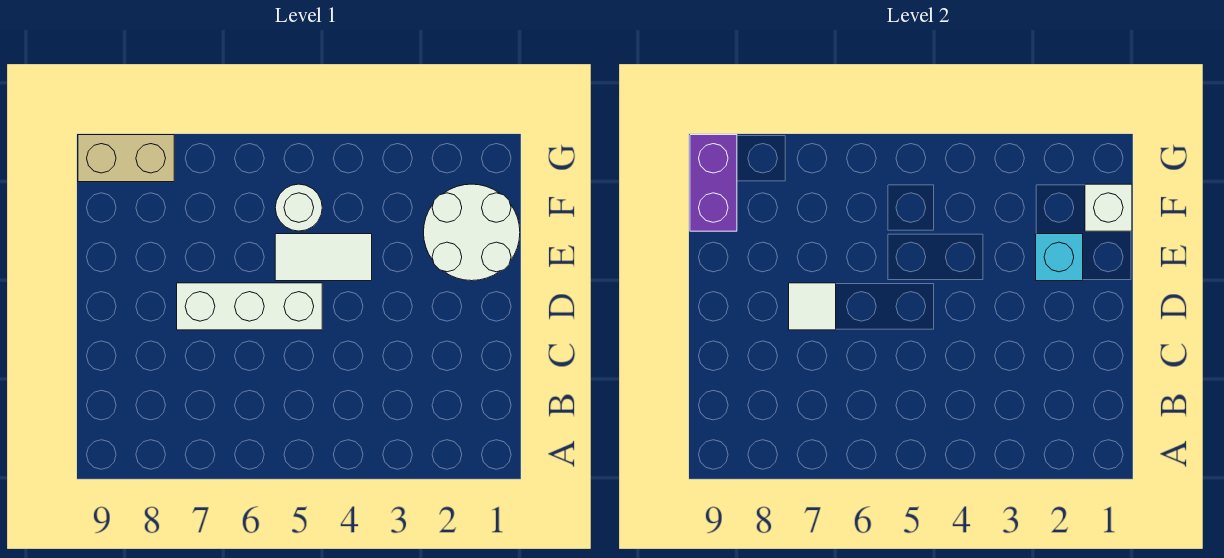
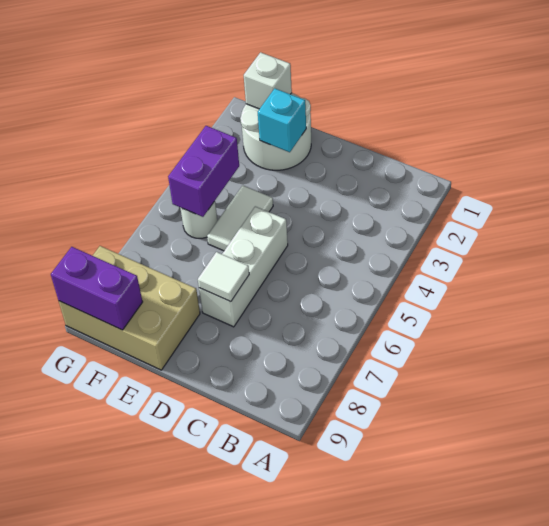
none -> purple 1x2 brick [168,126,239,217]
tan 1x2 brick [78,135,174,182] -> tan 2x3 brick [59,246,200,370]

